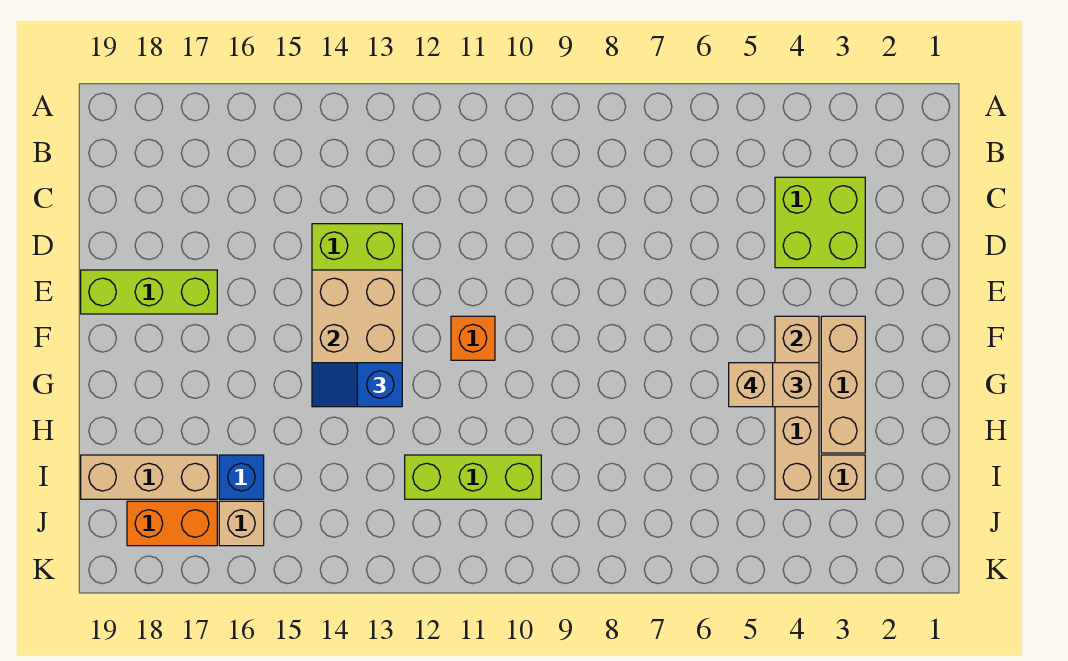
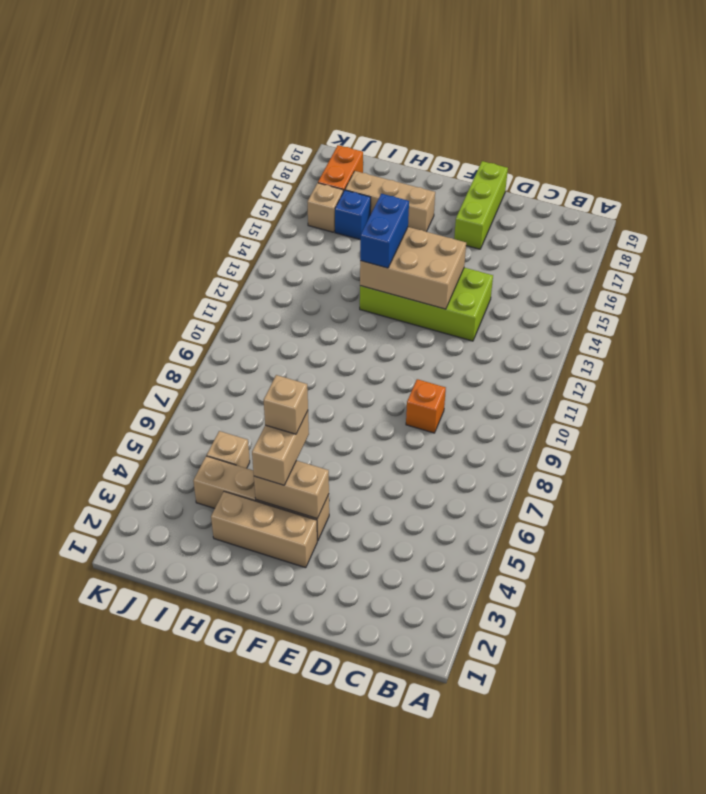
lime 2x2 brick [775,177,865,268] -> none
orange 1x1 brick [451,316,495,360] -> orange 1x1 brick moved to [406,379,446,433]
blue 1x2 slope [312,363,402,407] -> blue 1x2 brick [360,194,409,268]
tan 1x1 brick [821,455,865,499] -> tan 1x1 brick moved to [207,431,250,468]
lime 1x3 brick [405,455,541,499] -> none
tan 1x3 brick [81,455,217,499] -> tan 1x3 brick turned to [345,171,435,232]

